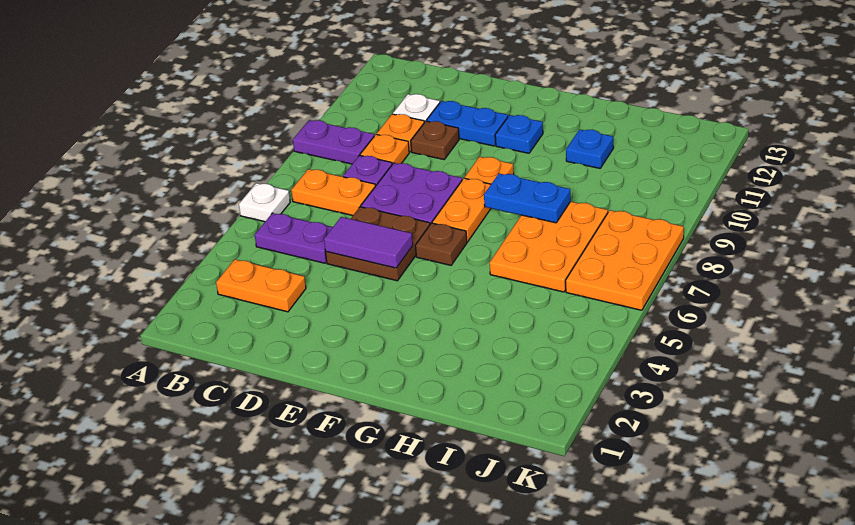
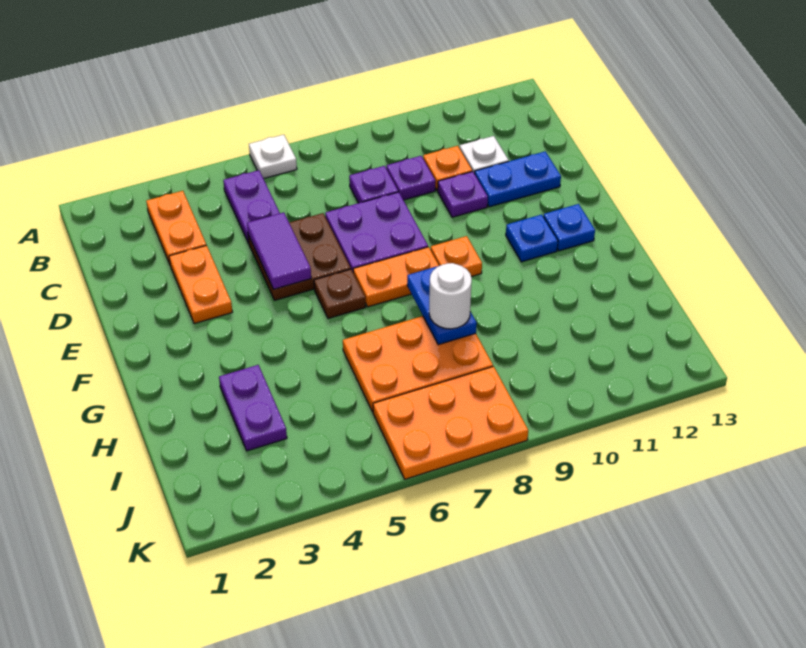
purple 1x2 plate [293,120,374,164] -> purple 1x2 plate moved to [219,365,287,451]
orange 1x2 plate [291,169,375,215] -> orange 1x2 plate moved to [169,245,232,324]
orange 1x1 plate [360,134,409,164] -> purple 1x1 plate [386,156,435,200]
brown 1x1 plate [411,121,459,159] -> purple 1x1 plate [438,171,488,217]
blue 1x2 plate [427,101,508,146] -> blue 1x2 plate turned to [475,151,561,207]
none -> white 1x1 round brick [429,263,472,329]
blue 1x1 plate [566,129,613,168] -> blue 1x1 plate moved to [543,204,595,251]

